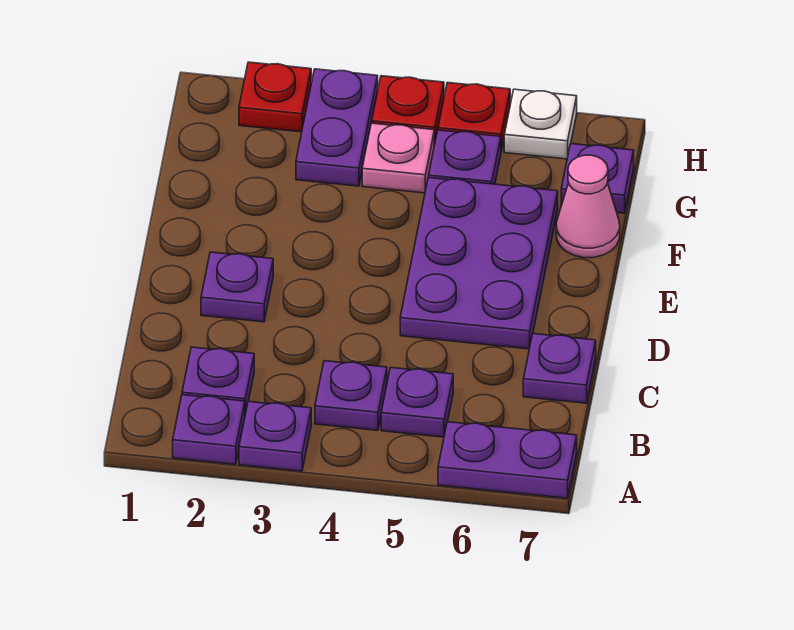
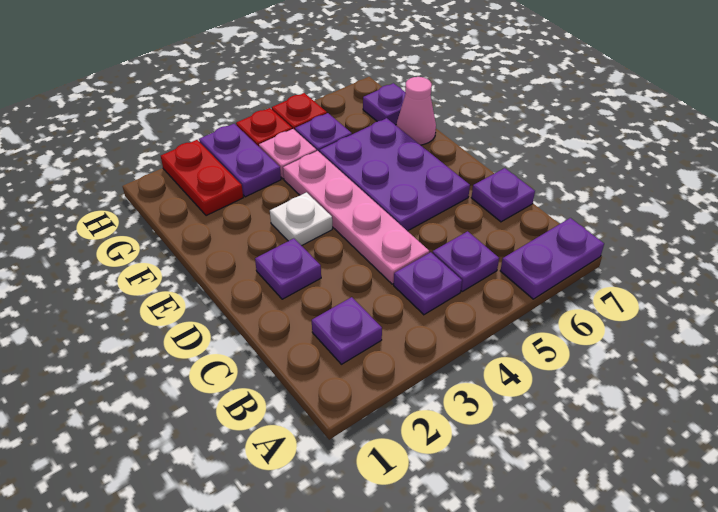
purple 1x1 plate [173,395,245,464] -> none
purple 1x1 plate [239,401,311,471] -> none
none -> pink 1x4 plate [283,151,429,284]
red 1x1 plate [239,62,311,132] -> red 1x2 plate [161,140,243,216]
white 1x1 plate [504,89,577,159] -> white 1x1 plate moved to [270,192,332,246]

